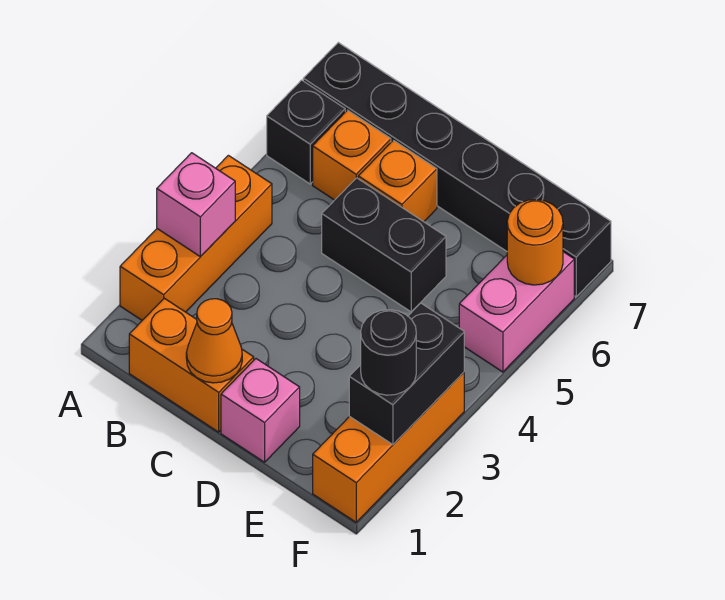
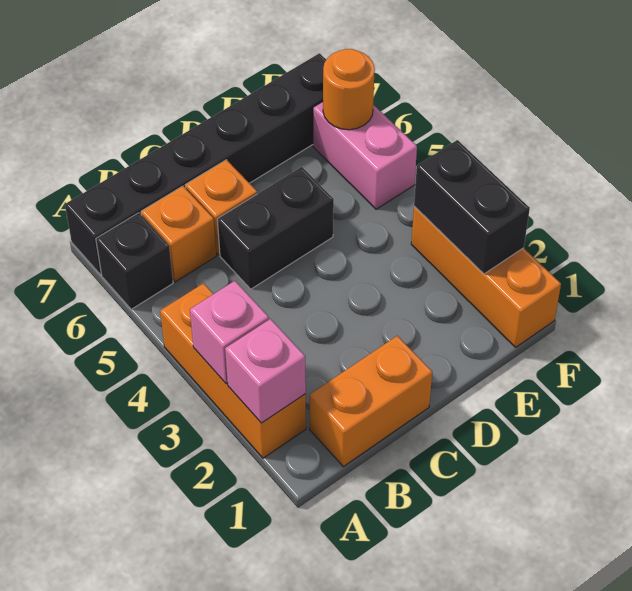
orange 1x1 cone [186,299,242,383] -> none
pink 1x1 brick [221,359,300,462] -> pink 1x1 brick moved to [225,319,306,423]
black 1x1 round brick [361,310,416,395] -> none

